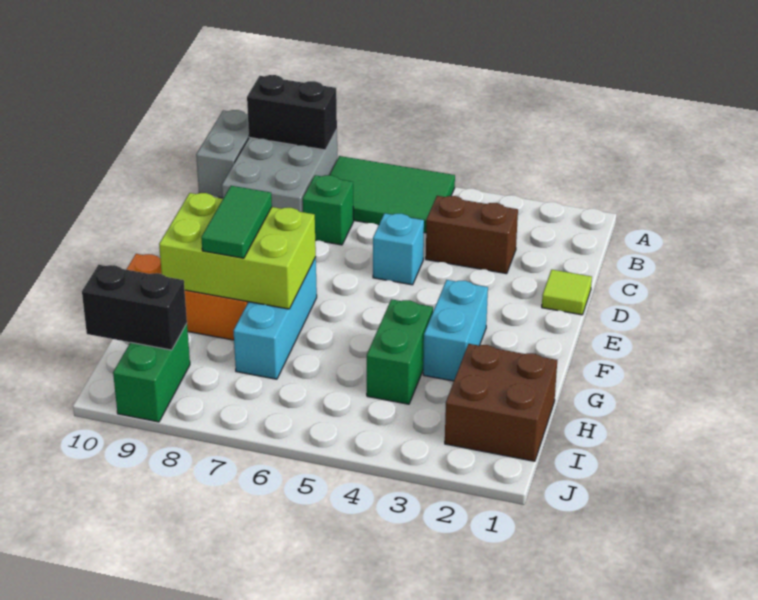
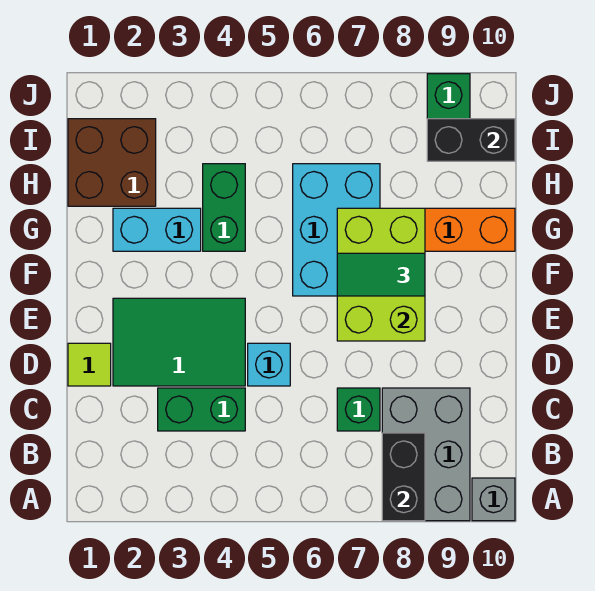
green 2x3 tile [330,156,455,233] -> green 2x3 tile moved to [113,298,245,386]
black 1x2 brick [247,75,337,150] -> black 1x2 brick turned to [382,433,425,521]
grey 1x2 brick [196,110,249,198] -> grey 1x1 brick [472,478,515,521]
brown 1x2 brick [426,196,518,274] -> green 1x2 brick [158,388,245,431]
cyan 1x2 brick [423,280,488,381] -> cyan 1x2 brick turned to [113,208,201,251]
cyan 1x3 brick [233,258,317,379] -> cyan 2x3 brick [293,164,380,296]
lime 2x3 brick [159,193,316,309] -> lime 2x3 brick turned to [337,208,425,341]
green 1x2 tile [201,186,272,258] -> green 1x2 tile turned to [337,253,425,296]

